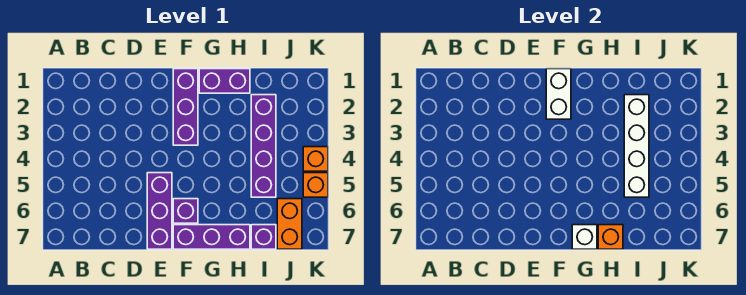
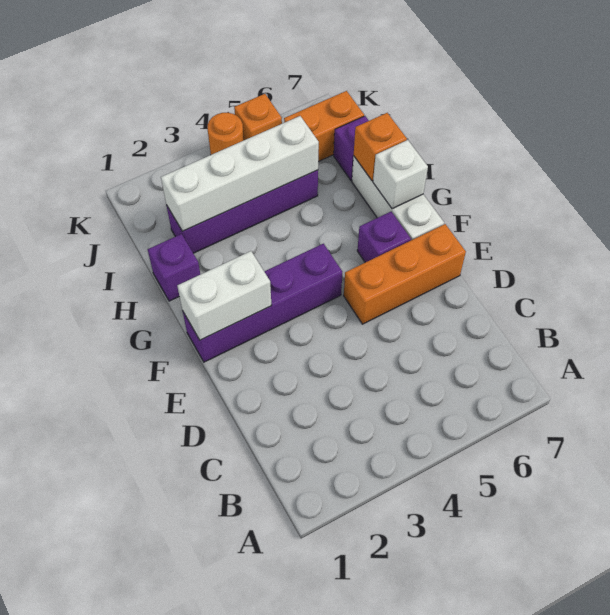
purple 1x3 brick [147,173,172,249] -> orange 1x3 brick [344,224,466,324]
purple 1x3 brick [173,69,198,145] -> purple 1x4 brick [183,244,342,362]
purple 1x3 brick [173,225,250,249] -> white 1x3 brick [352,156,444,240]
purple 1x2 brick [199,69,250,93] -> purple 1x1 brick [148,234,200,301]
orange 1x1 brick [303,147,328,171] -> orange 1x1 round brick [208,113,244,155]

